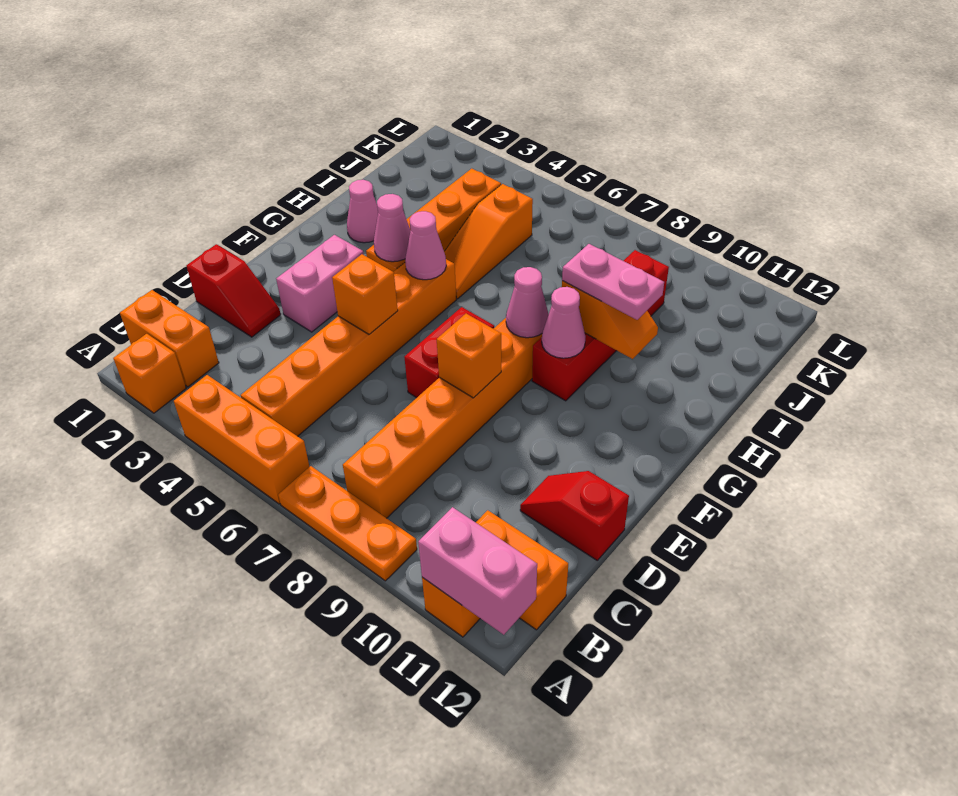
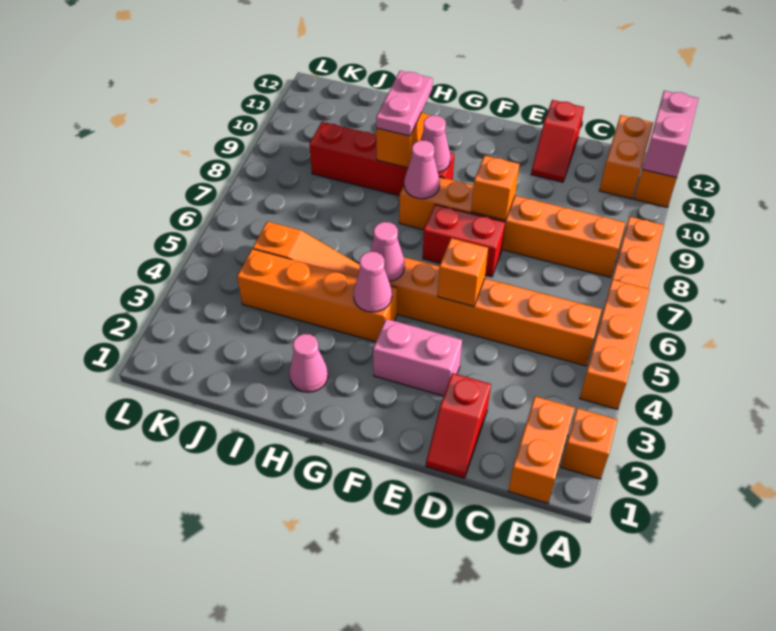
red 1x2 slope [187,244,281,337] -> red 1x2 slope turned to [426,373,491,478]

